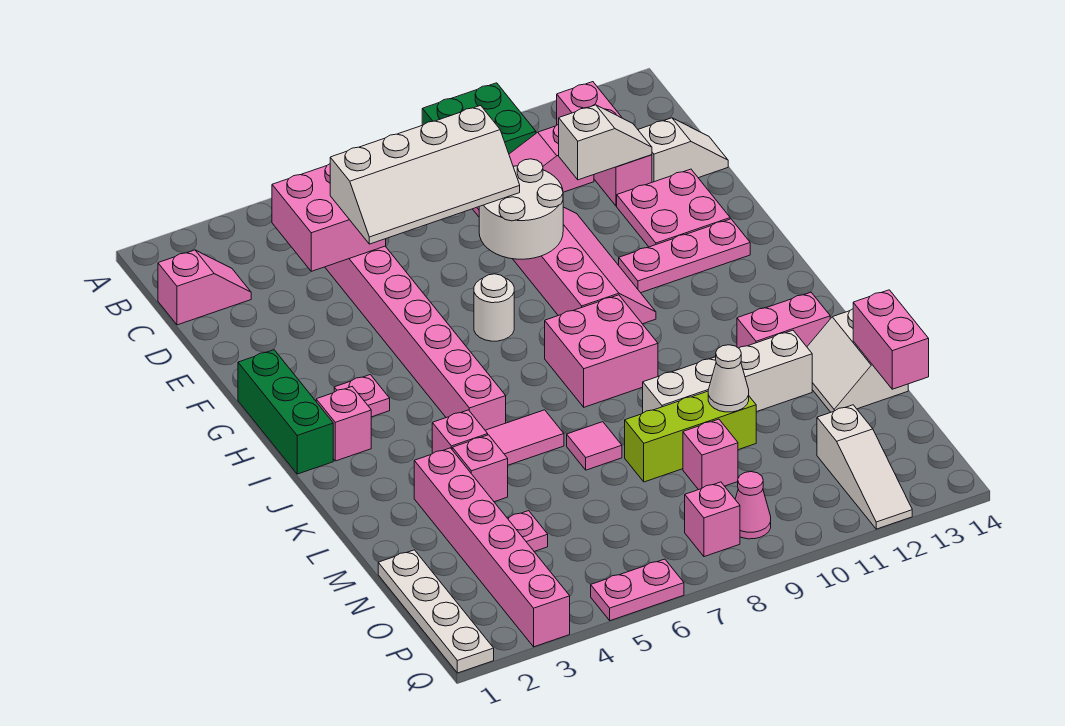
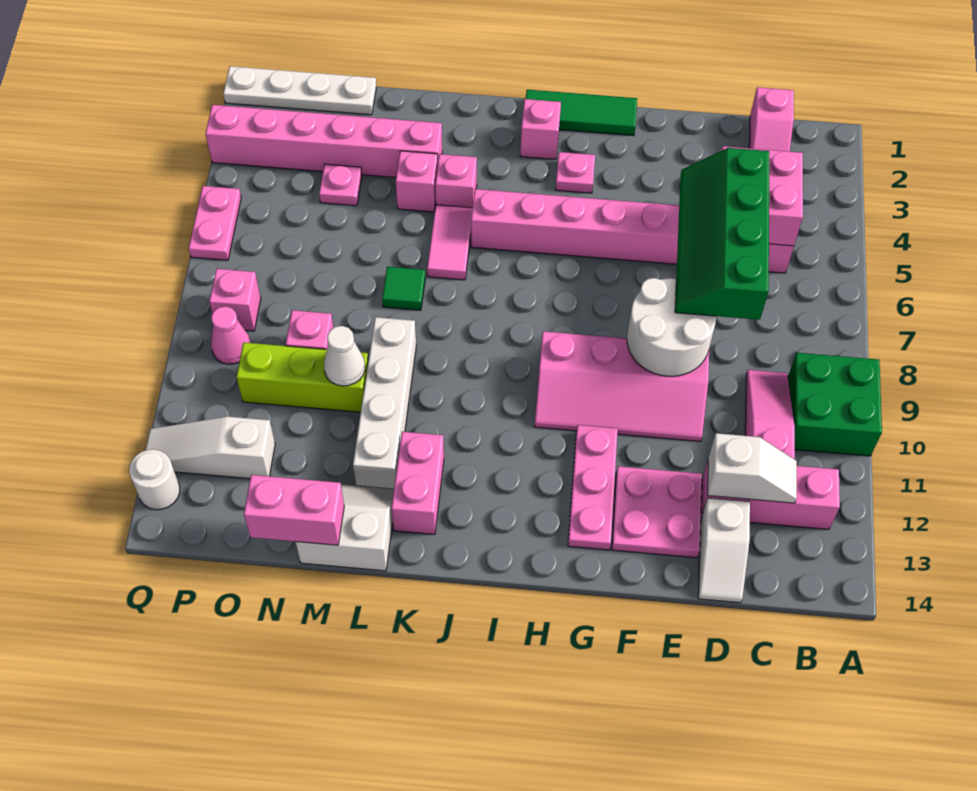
white 2x4 slope [330,105,520,244] -> green 2x4 slope [675,148,769,320]
white 1x2 slope [559,105,652,180] -> white 1x2 slope turned to [707,433,797,503]
green 1x3 brick [238,350,333,474] -> green 1x3 tile [526,90,637,136]
white 1x1 round brick [474,274,514,341] -> white 1x1 round brick moved to [129,449,180,510]
pink 2x2 brick [545,295,658,407] -> none
pink 1x1 tile [567,422,622,470] -> green 1x1 tile [382,267,425,310]
lime 1x3 brick [625,391,756,482] -> lime 1x3 brick turned to [236,342,368,412]

